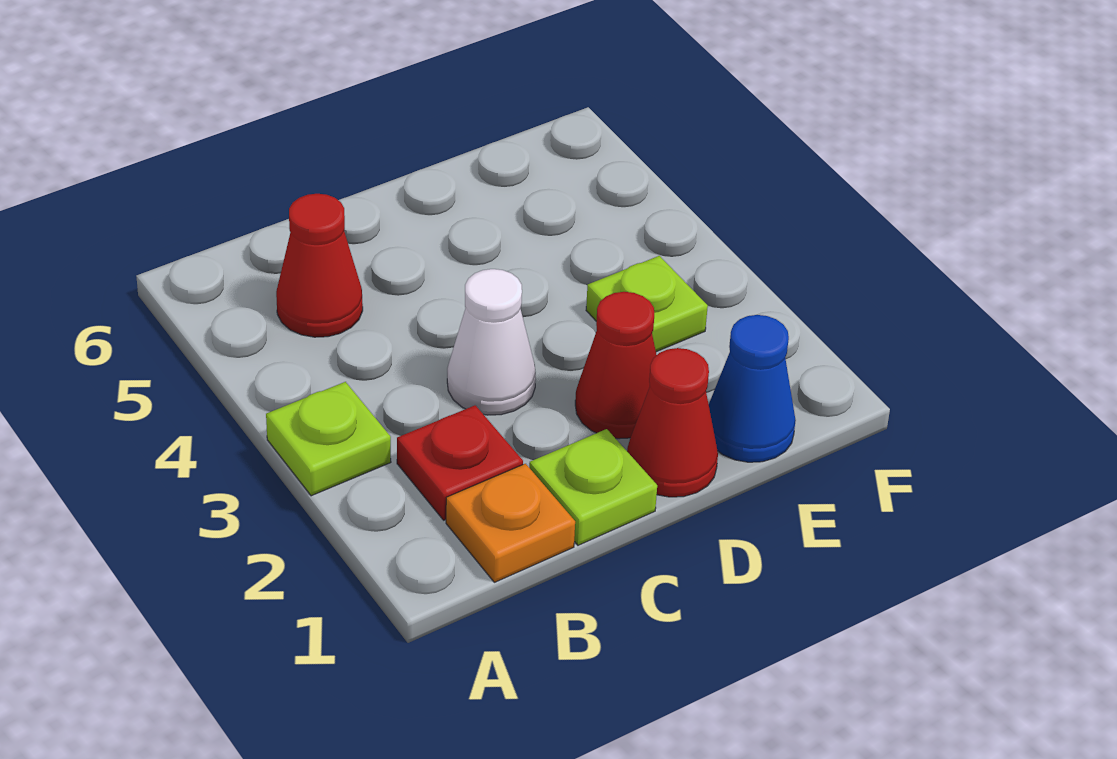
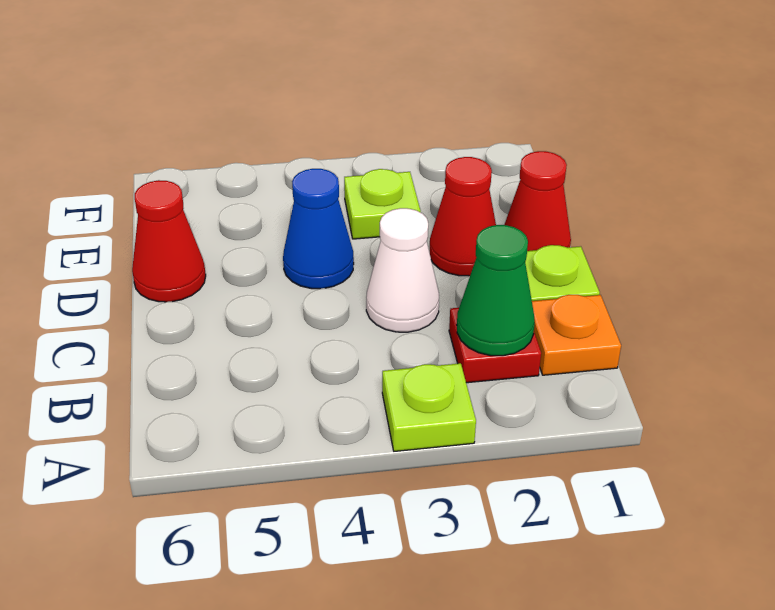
none -> green 1x1 cone [457,225,535,356]
red 1x1 cone [276,194,363,337] -> red 1x1 cone moved to [132,180,206,302]
blue 1x1 cone [709,315,796,462] -> blue 1x1 cone moved to [283,169,354,289]

